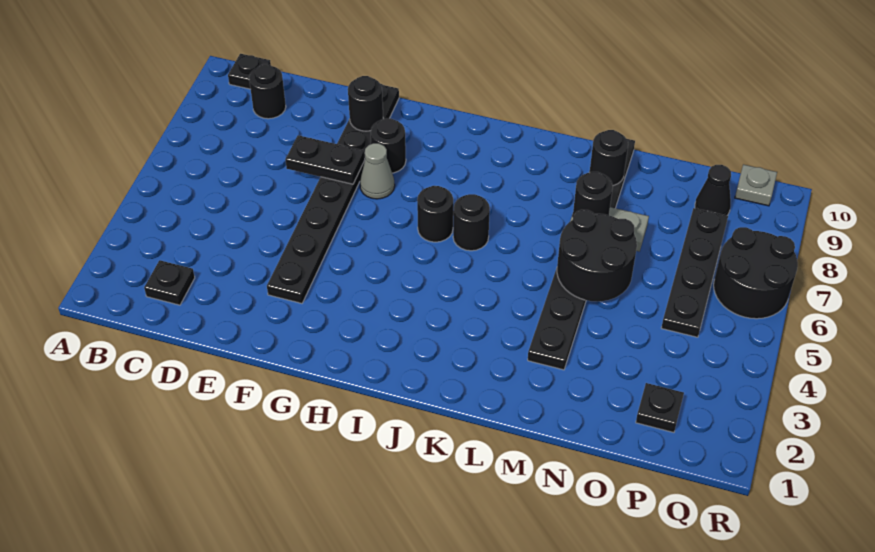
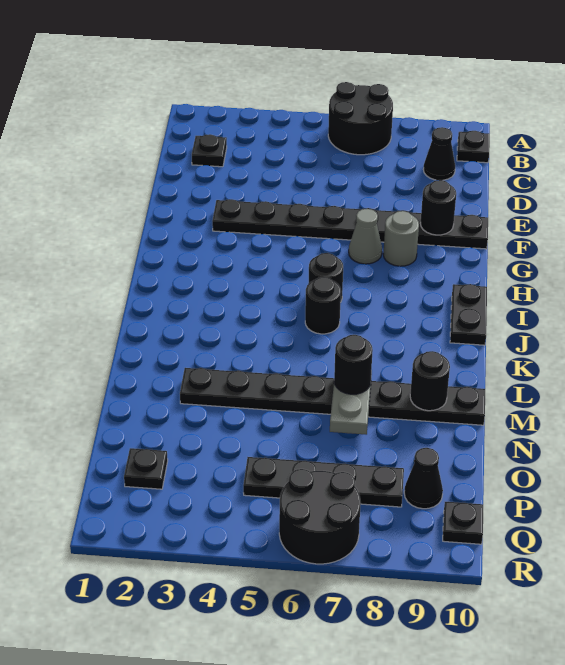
black 1x1 round brick [249,64,286,119] -> black 1x1 cone [423,127,455,180]
black 1x2 plate [285,135,365,184] -> black 1x2 plate moved to [450,284,487,345]
black 1x1 round brick [371,118,406,173] -> grey 1x1 round brick [383,211,419,266]
black 2x2 round brick [557,210,637,302] -> black 2x2 round brick moved to [328,82,393,155]
grey 1x1 plate [735,164,777,206] -> black 1x1 plate [443,502,483,544]

